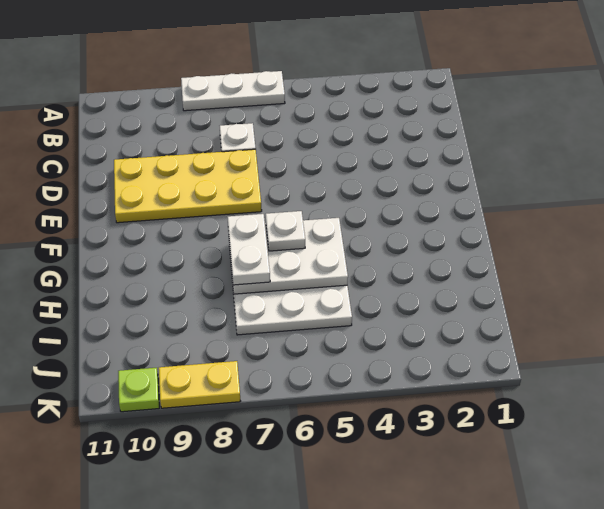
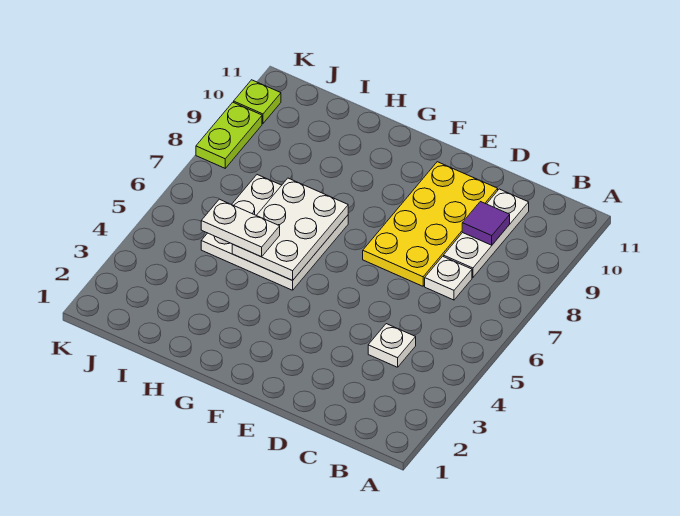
white 1x3 plate [181,71,285,111] -> white 1x3 plate moved to [444,189,529,278]
none -> purple 1x1 tile [462,202,510,245]
white 1x1 plate [266,211,305,251] -> white 1x1 plate moved to [368,324,416,367]
white 1x2 plate [228,214,270,285] -> white 1x2 plate moved to [201,199,280,257]
yellow 1x2 plate [159,361,240,408] -> lime 1x2 plate [196,102,262,168]

